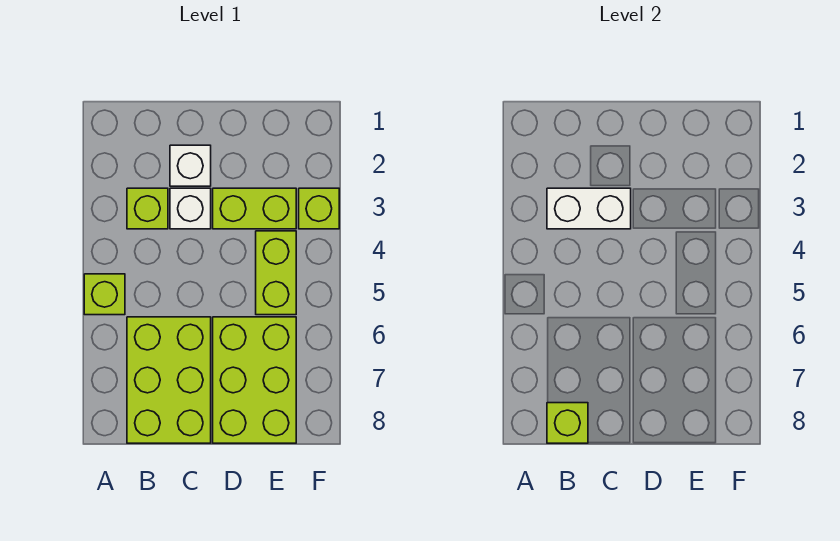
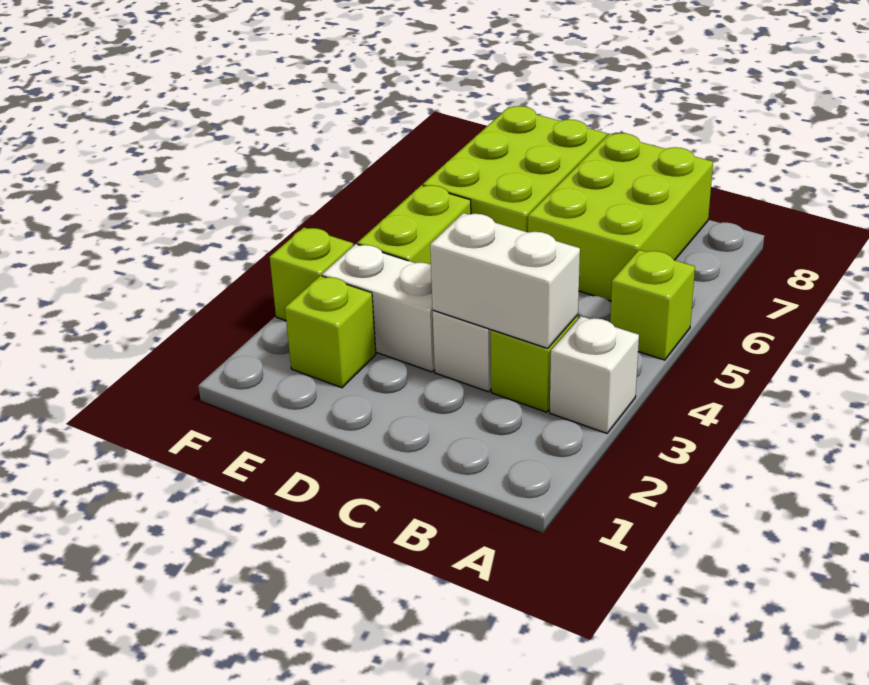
lime 1x1 brick [547,403,588,443] -> lime 1x1 brick moved to [285,276,376,388]
white 1x1 brick [170,145,211,186] -> white 1x1 brick moved to [550,316,639,433]
lime 1x2 brick [213,188,296,229] -> white 1x2 brick [322,244,435,372]

